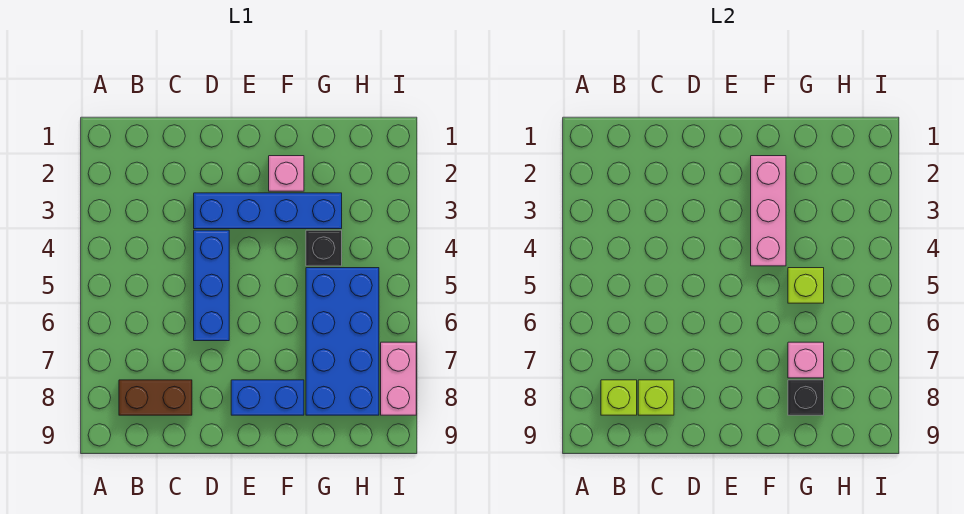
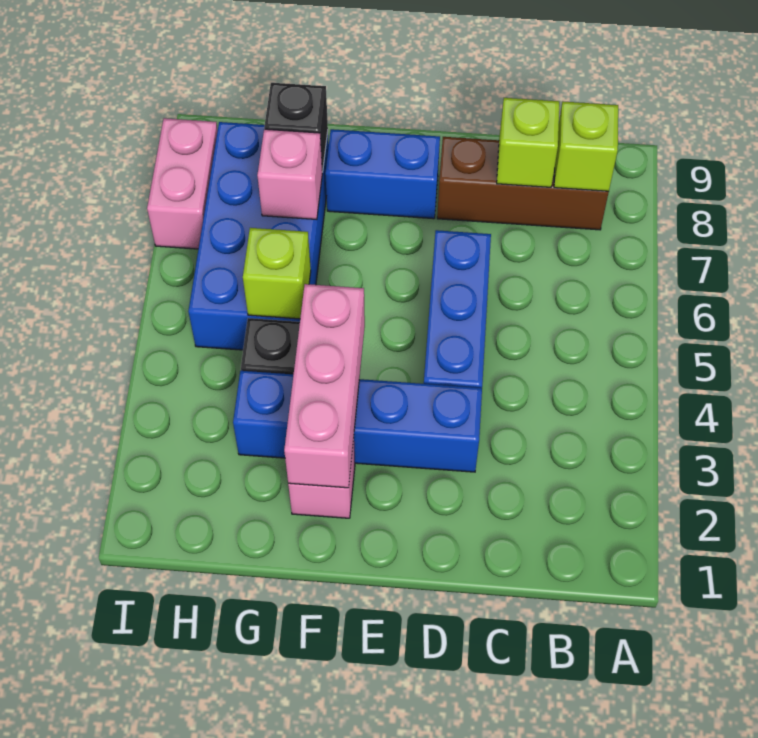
brown 1x2 brick [119,380,192,415] -> brown 1x3 brick [437,137,609,230]

